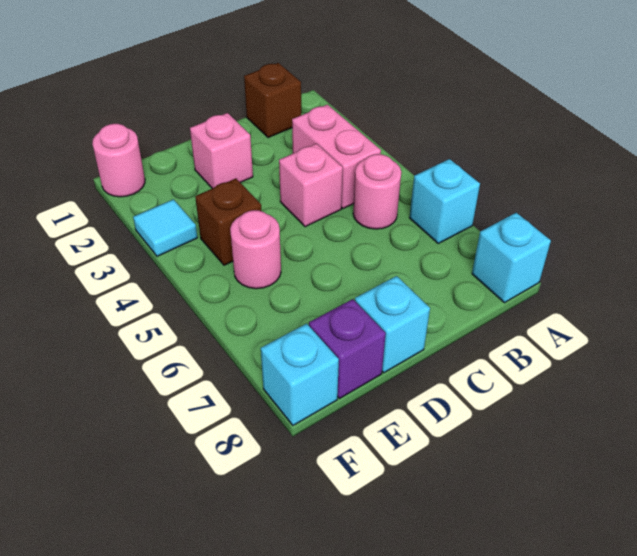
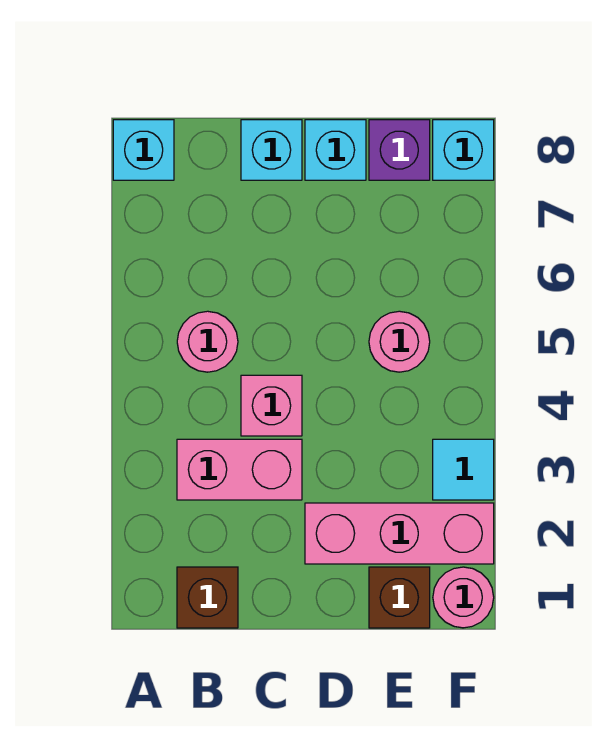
cyan 1x1 brick [409,159,480,243] -> cyan 1x1 brick moved to [241,120,302,180]
pink 1x2 brick [292,105,381,209] -> pink 1x2 brick turned to [177,439,302,500]
pink 1x1 brick [190,113,253,189] -> pink 1x3 brick [305,503,494,564]
brown 1x1 brick [195,179,262,265] -> brown 1x1 brick moved to [369,567,430,628]

